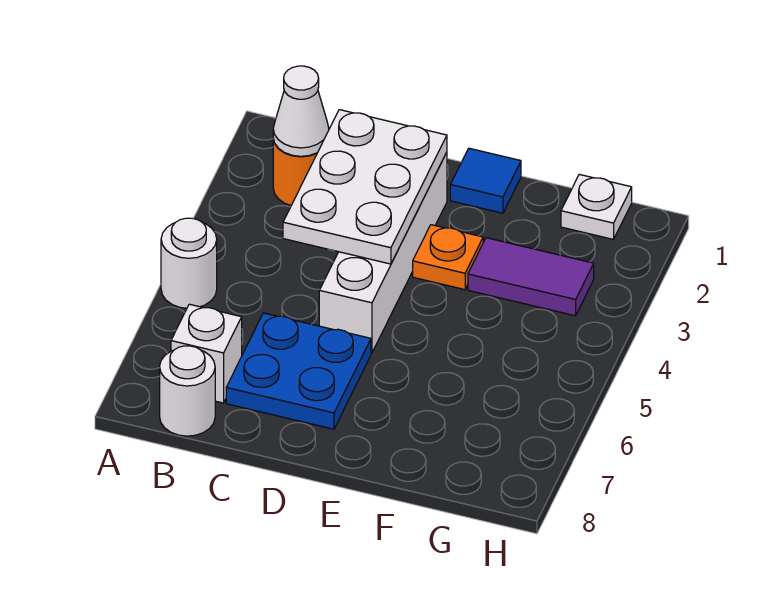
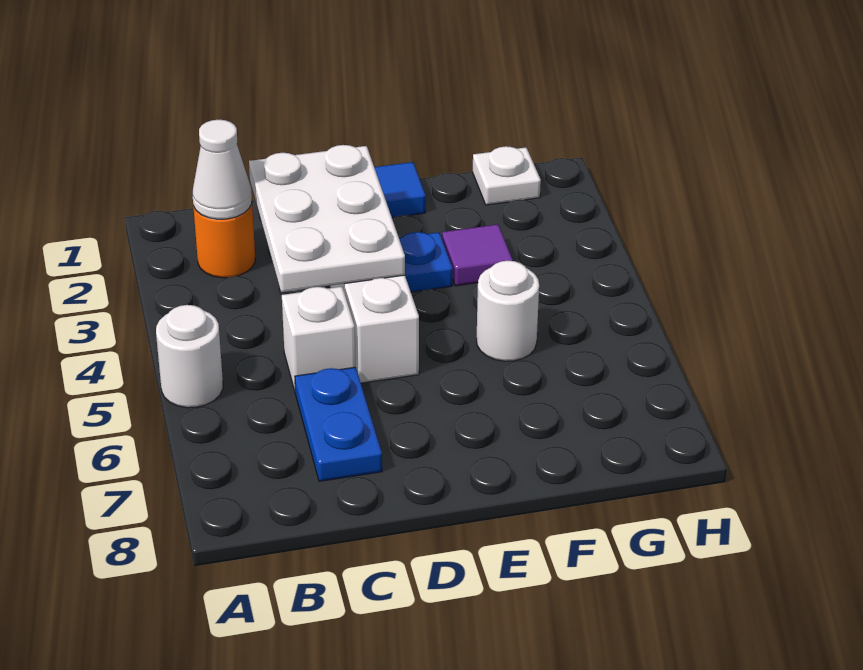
white 1x1 brick [171,304,242,403] -> white 1x1 brick moved to [282,287,355,393]
white 1x1 round brick [160,346,215,436] -> white 1x1 round brick moved to [477,260,539,361]
blue 2x2 plate [226,313,371,429] -> blue 1x2 plate [295,367,382,481]
orange 1x1 plate [413,225,483,290] -> blue 1x1 plate [399,232,453,292]
purple 1x2 tile [468,238,594,316] -> purple 1x1 tile [442,224,513,286]

